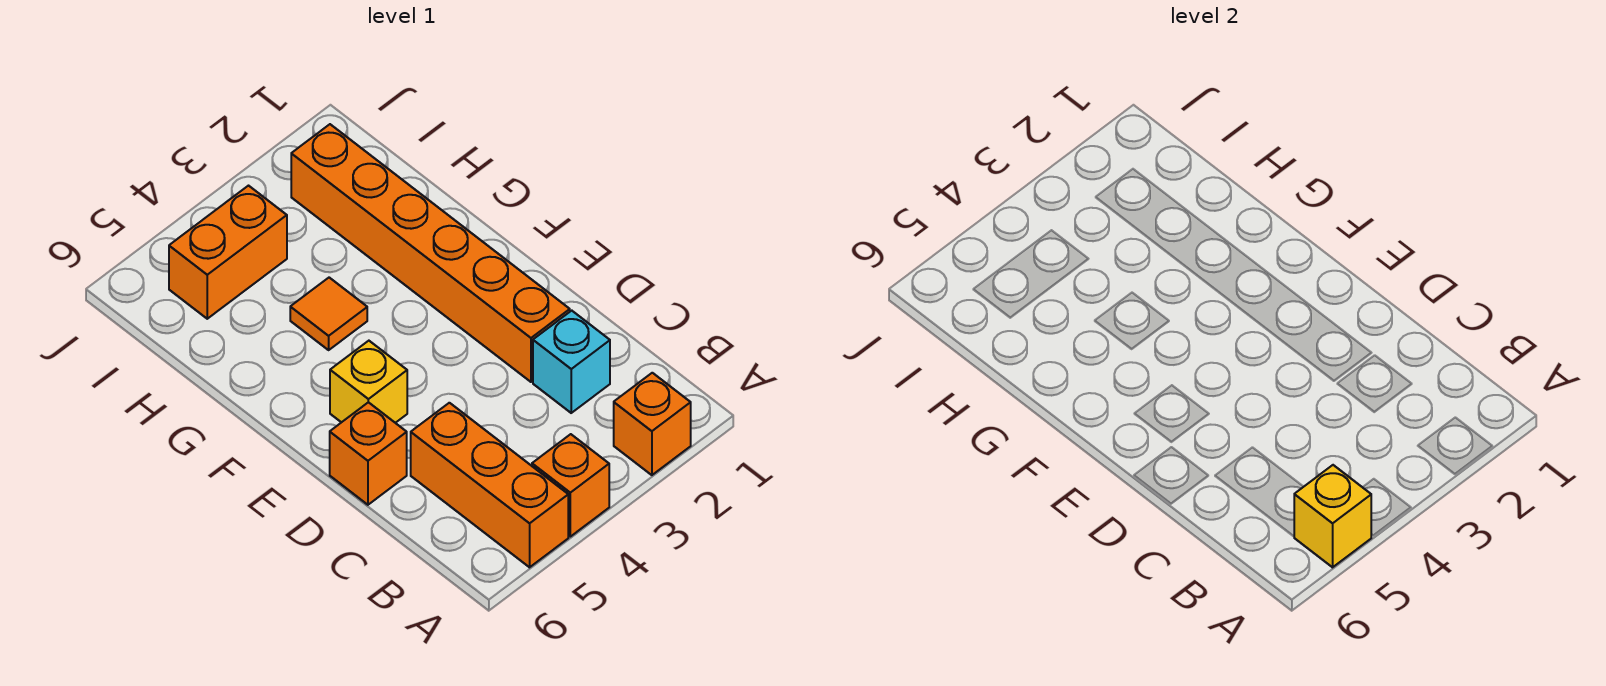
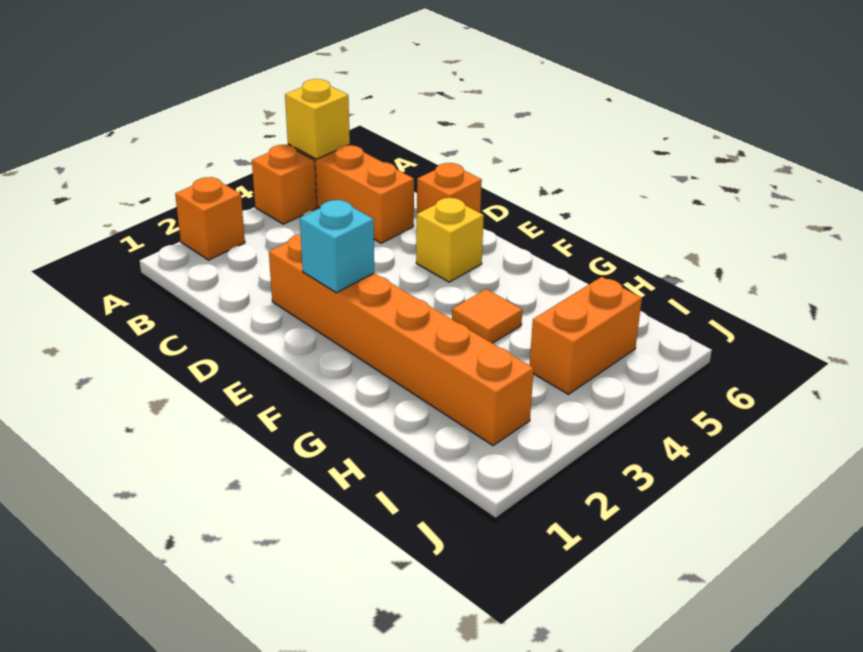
cyan 1x1 brick [533,311,610,413] -> cyan 1x1 brick moved to [300,200,374,293]

